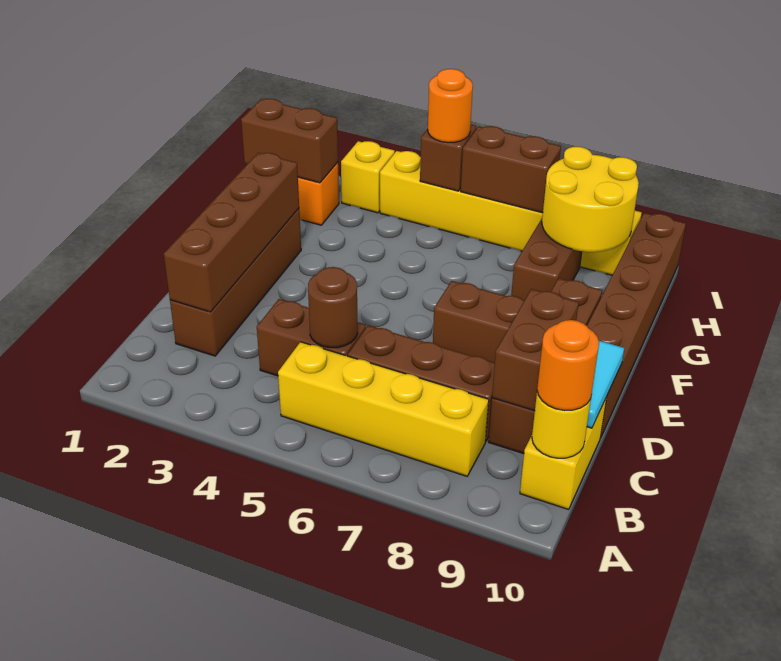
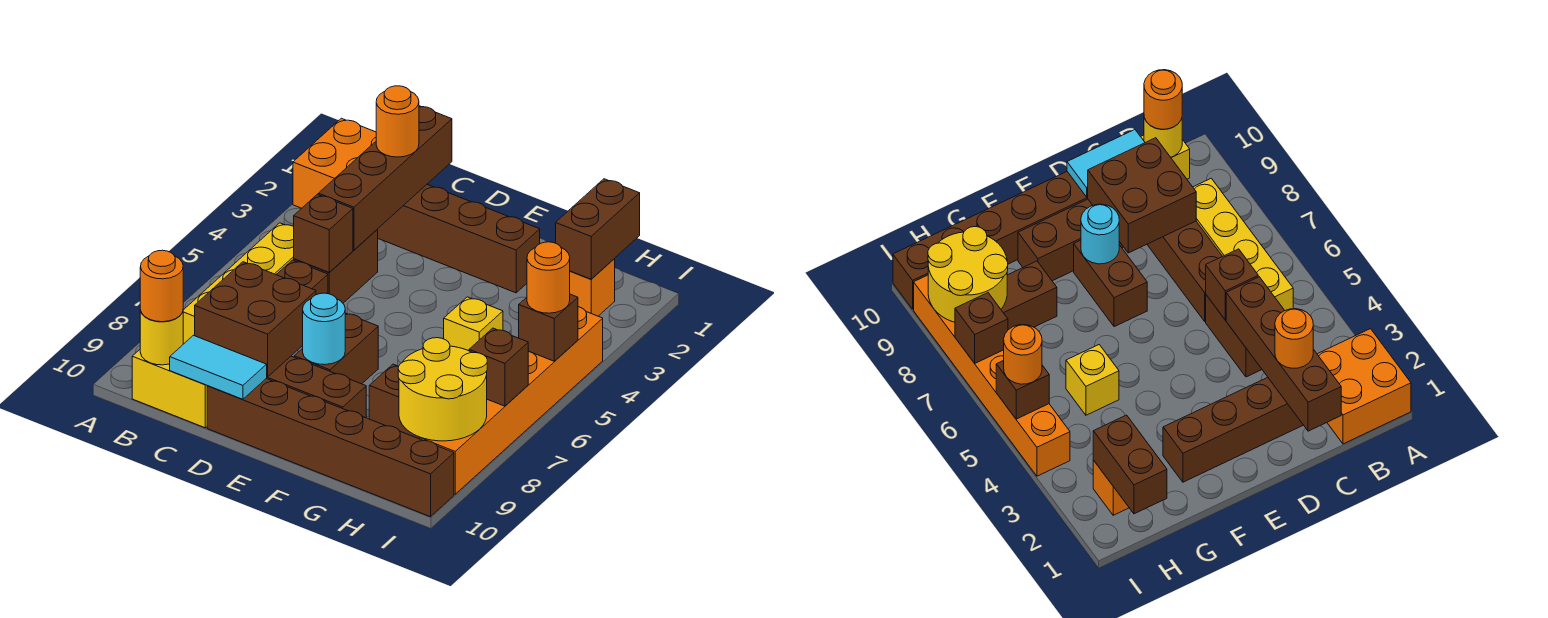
none -> orange 2x2 brick [293,118,376,208]
brown 1x4 brick [164,153,299,312] -> brown 1x4 brick turned to [318,106,452,250]
none -> orange 1x1 round brick [376,86,419,157]
brown 1x1 round brick [308,267,358,348] -> brown 1x1 brick [294,194,353,272]
brown 1x2 brick [492,289,579,411] -> brown 2x2 brick [195,262,316,377]
none -> cyan 1x1 round brick [303,293,345,365]
yellow 1x1 brick [341,141,395,213] -> yellow 1x1 brick moved to [444,297,503,351]
yellow 1x6 brick [380,151,642,275] -> orange 1x6 brick [420,307,603,494]
brown 1x2 brick [461,126,561,213] -> brown 1x1 brick [469,328,528,406]

